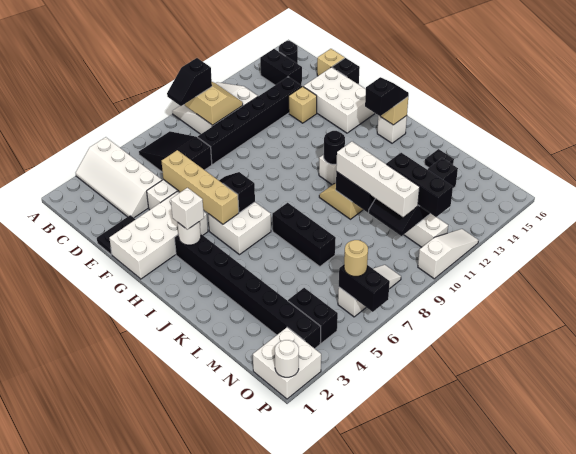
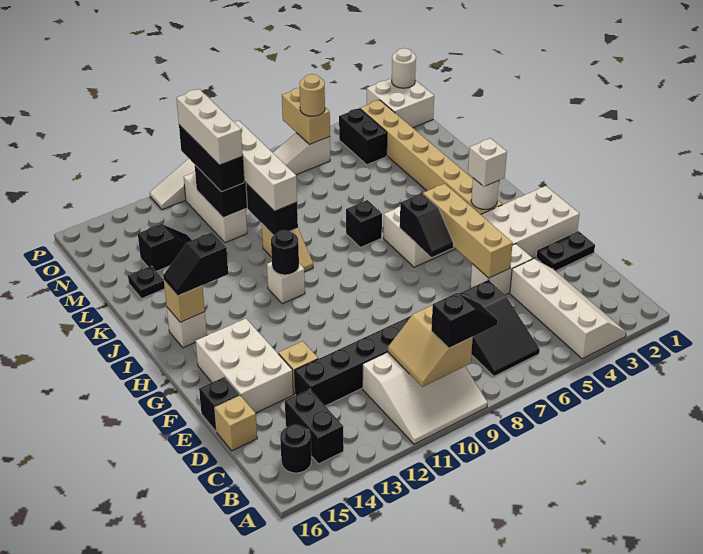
black 1x8 brick [174,234,321,349] -> tan 1x8 brick [360,100,502,215]
black 1x3 brick [272,203,336,267] -> black 1x1 brick [346,200,382,247]
none -> white 1x3 brick [176,89,243,165]
black 1x2 brick [339,265,390,312] -> tan 1x2 brick [282,88,330,145]

